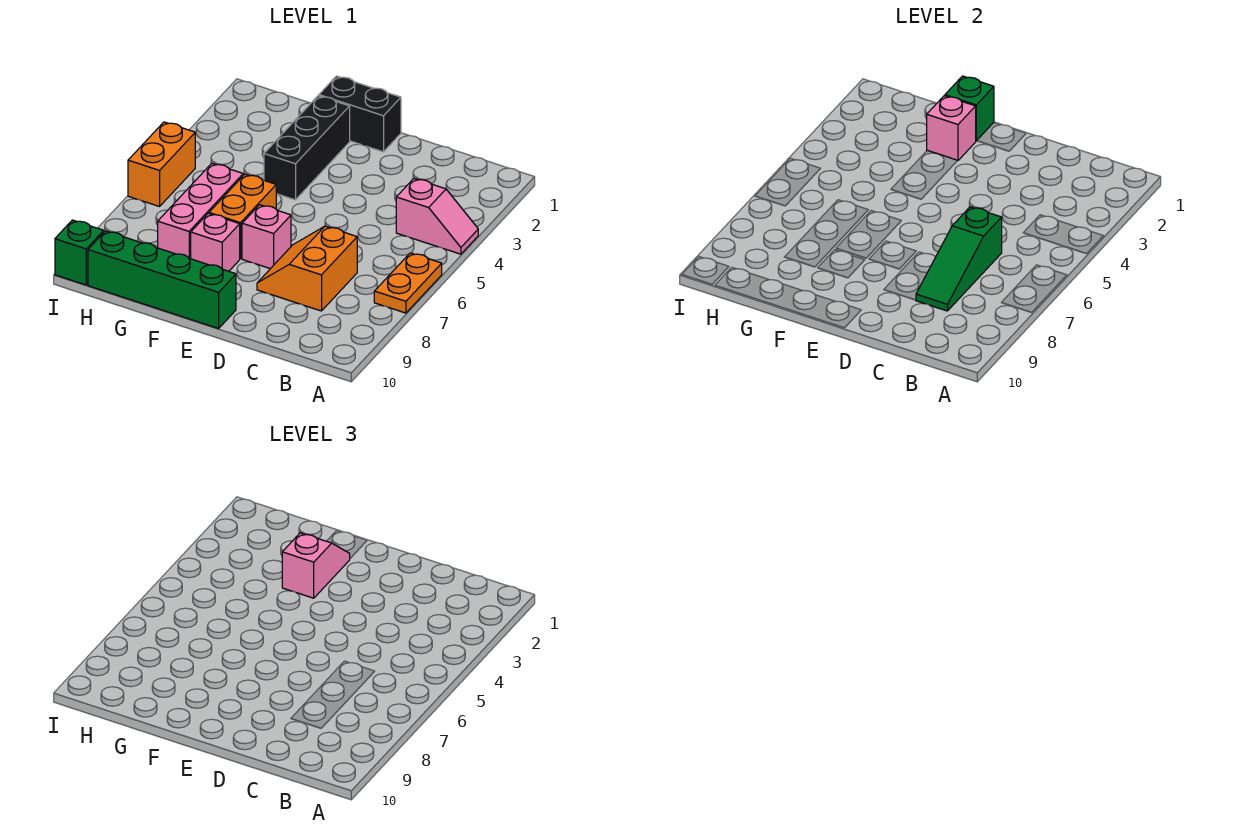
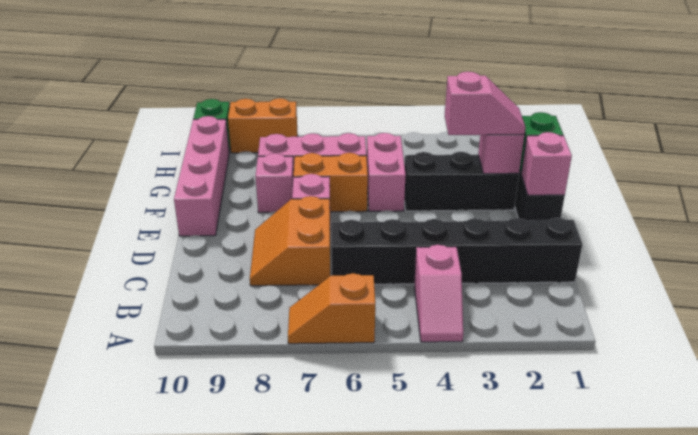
orange 1x2 plate [374,253,442,313] -> orange 1x2 slope [288,273,375,344]
none -> black 1x6 brick [332,218,583,284]
green 1x3 slope [916,207,1002,311] -> none
orange 2x2 slope [257,226,357,311] -> orange 2x2 slope turned to [250,196,330,286]
none -> pink 1x1 brick [521,132,572,195]
green 1x4 brick [88,231,236,328] -> pink 1x4 brick [174,116,229,236]
none -> pink 1x2 brick [367,133,406,211]
orange 1x2 brick [128,122,195,207] -> orange 1x2 brick moved to [228,98,298,153]

